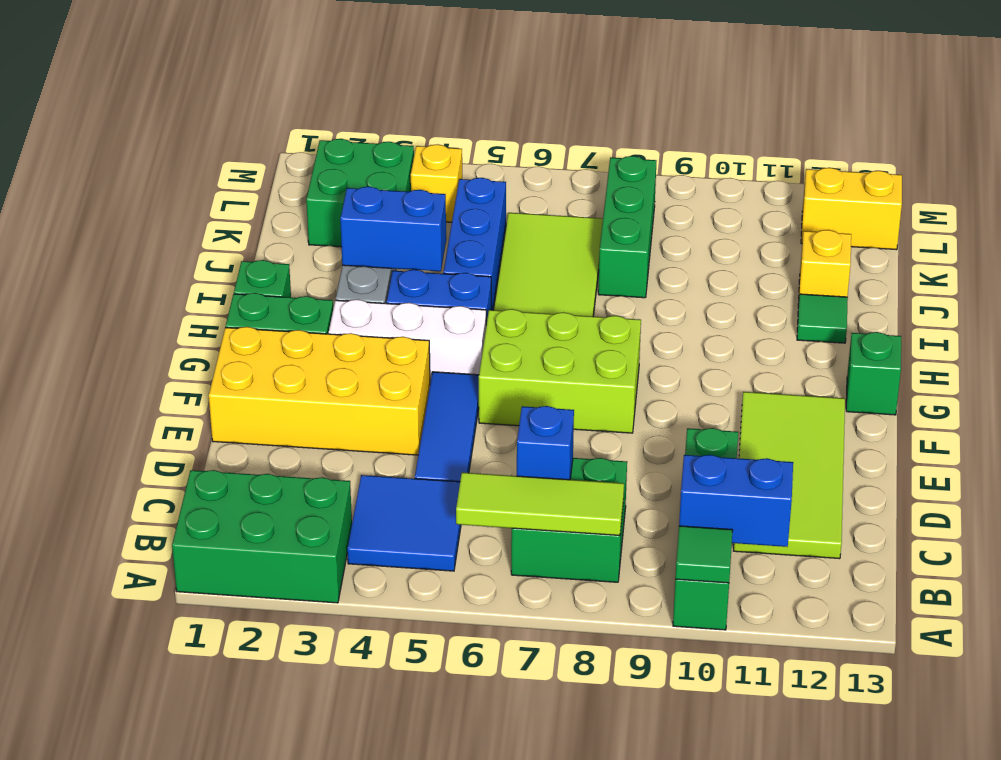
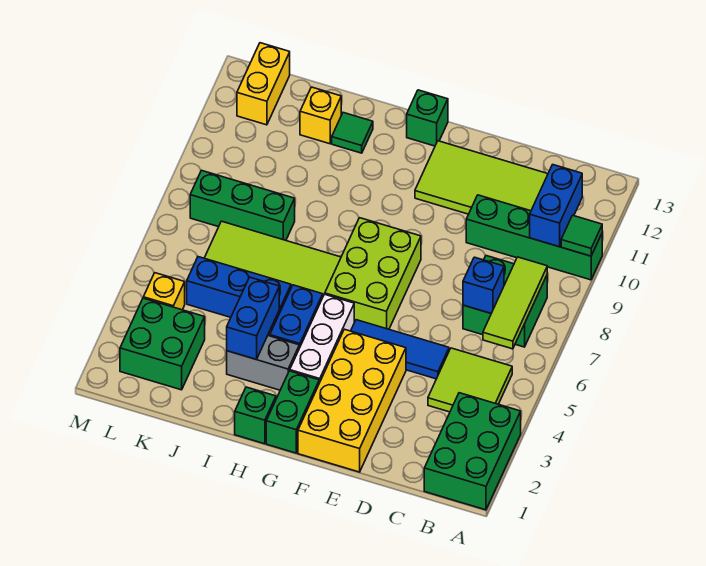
blue 2x2 tile [347,475,461,571] -> lime 2x2 tile [428,348,512,412]

